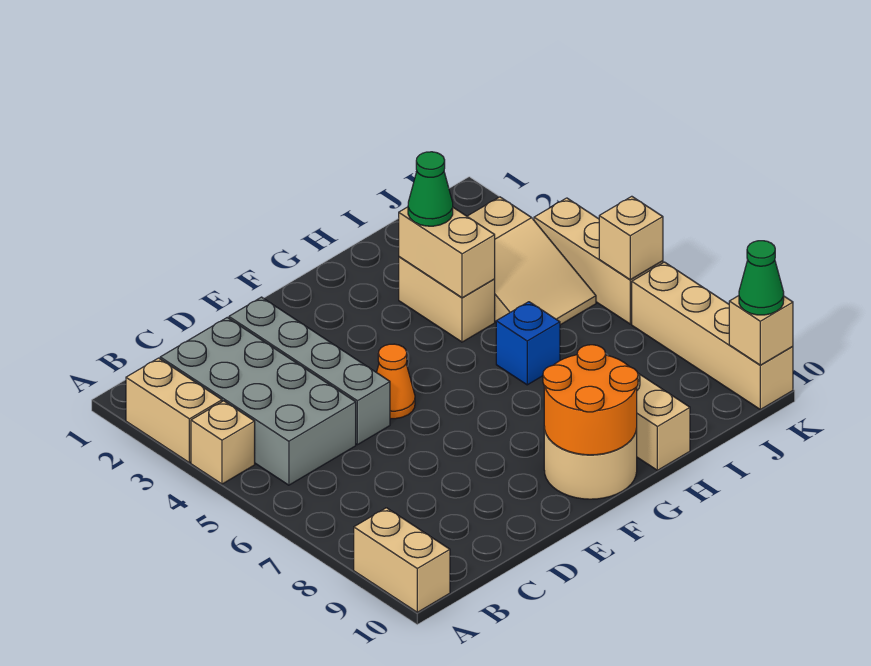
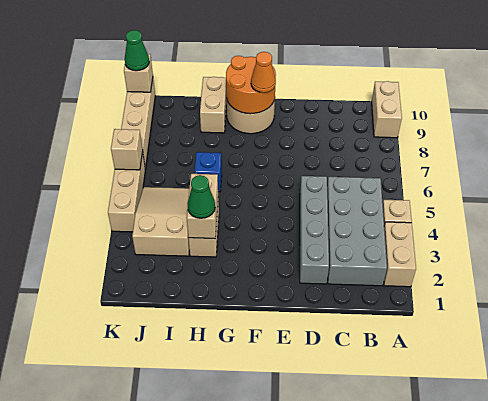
orange 1x1 cone [377,344,415,419] -> orange 1x1 cone moved to [251,52,276,93]

